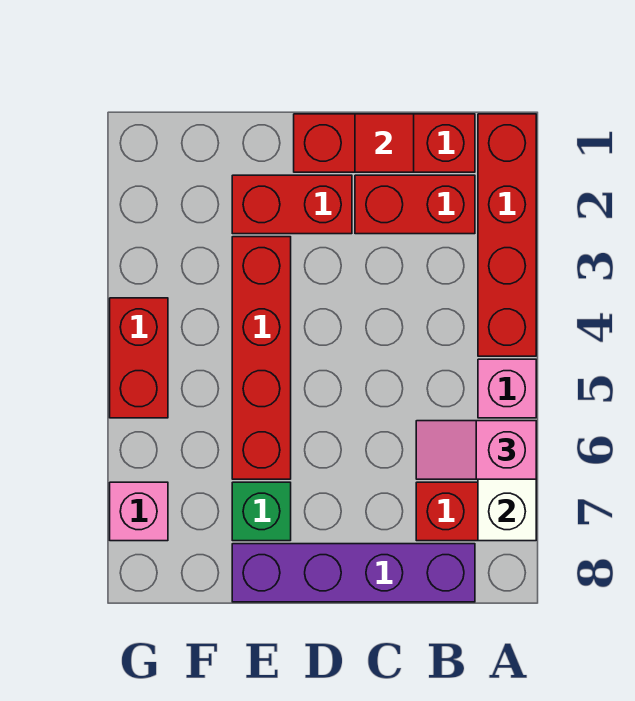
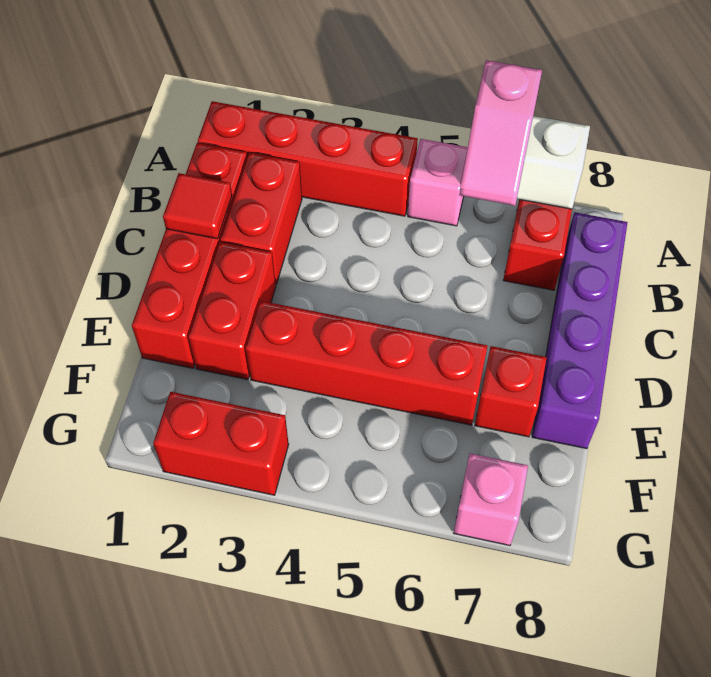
red 1x3 brick [294,114,475,172] -> red 1x4 brick [132,143,247,368]
green 1x1 brick [232,482,291,541] -> red 1x1 brick [475,346,547,437]
red 1x2 brick [110,298,168,418] -> red 1x2 brick moved to [153,392,289,495]

